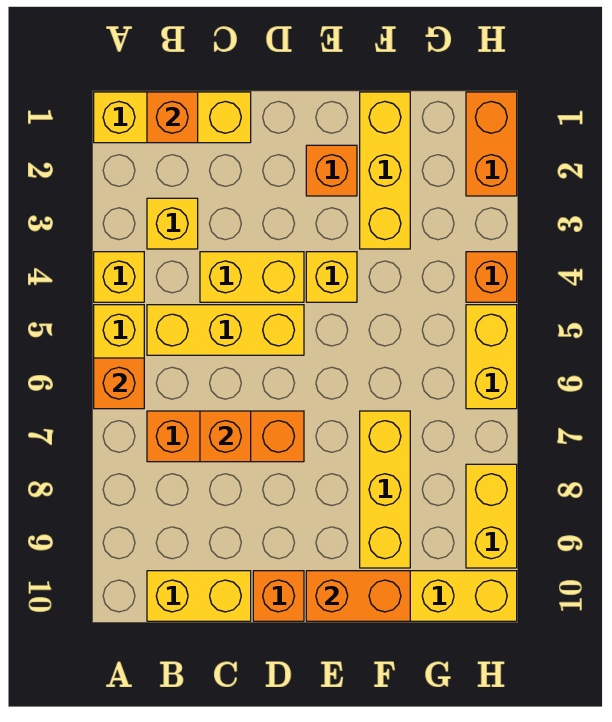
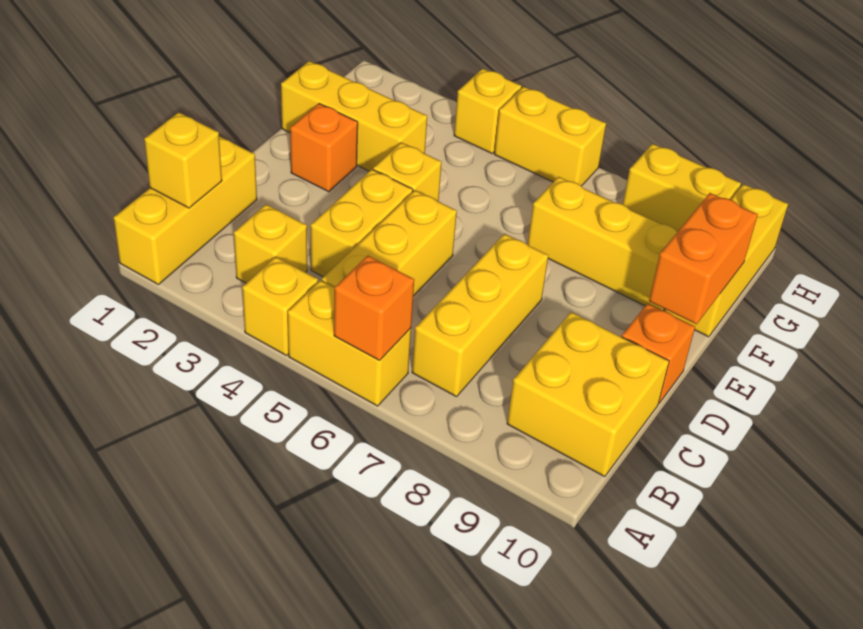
orange 1x1 brick [147,92,198,143] -> yellow 1x1 brick [144,112,222,208]
orange 1x3 brick [147,411,304,462] -> yellow 1x3 brick [412,234,548,397]
yellow 1x2 brick [147,571,251,621] -> yellow 2x2 brick [507,312,669,477]
orange 1x1 brick [200,411,251,462] -> none
orange 1x2 brick [466,92,517,196] -> none
orange 1x1 brick [466,252,517,302] -> yellow 1x1 brick [454,68,521,153]

